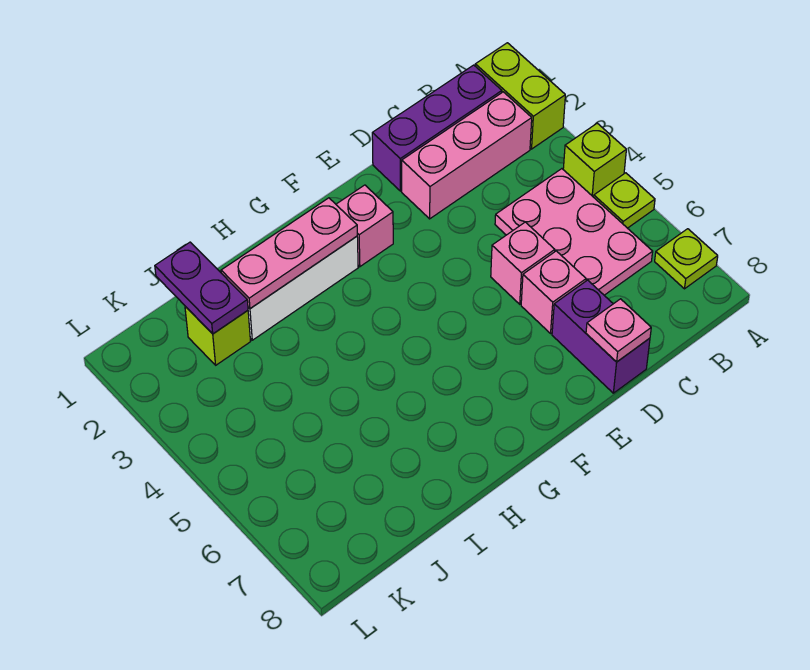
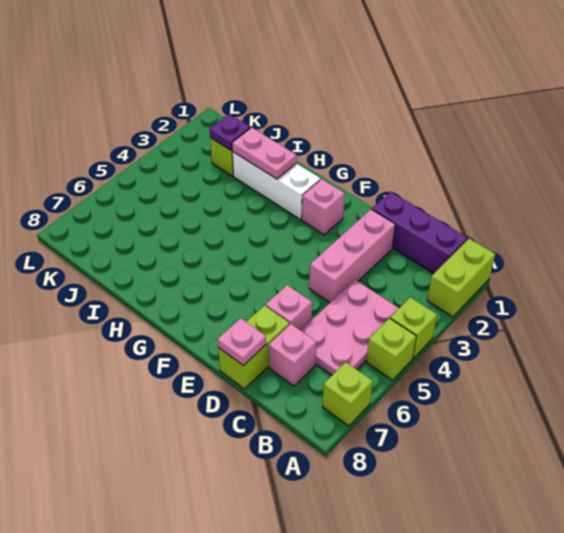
lime 1x1 plate [594,173,655,228] -> lime 1x1 brick [366,318,416,380]
lime 1x1 plate [655,229,718,289] -> lime 1x1 brick [322,362,373,426]
pink 1x3 brick [402,92,532,219] -> pink 1x3 brick turned to [309,209,395,302]
pink 1x1 brick [491,222,555,304] -> pink 1x1 brick moved to [269,324,316,386]
purple 1x2 brick [552,280,650,393] -> lime 1x2 brick [218,306,289,389]
pink 1x3 plate [221,198,357,309] -> pink 1x2 plate [232,128,297,179]
purple 1x2 plate [155,242,248,334] -> purple 1x1 plate [210,114,250,150]

